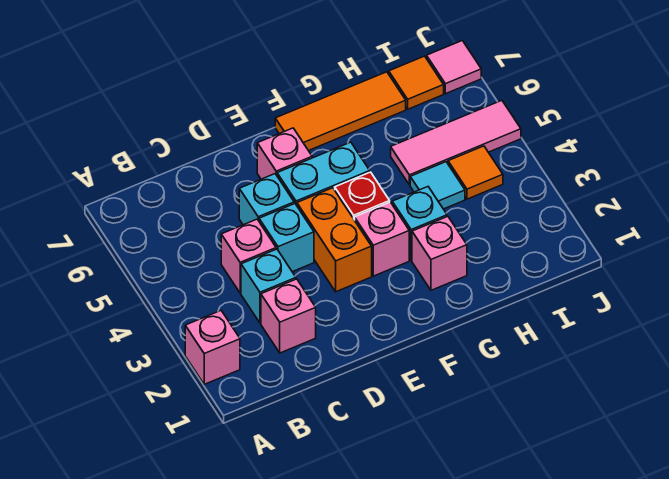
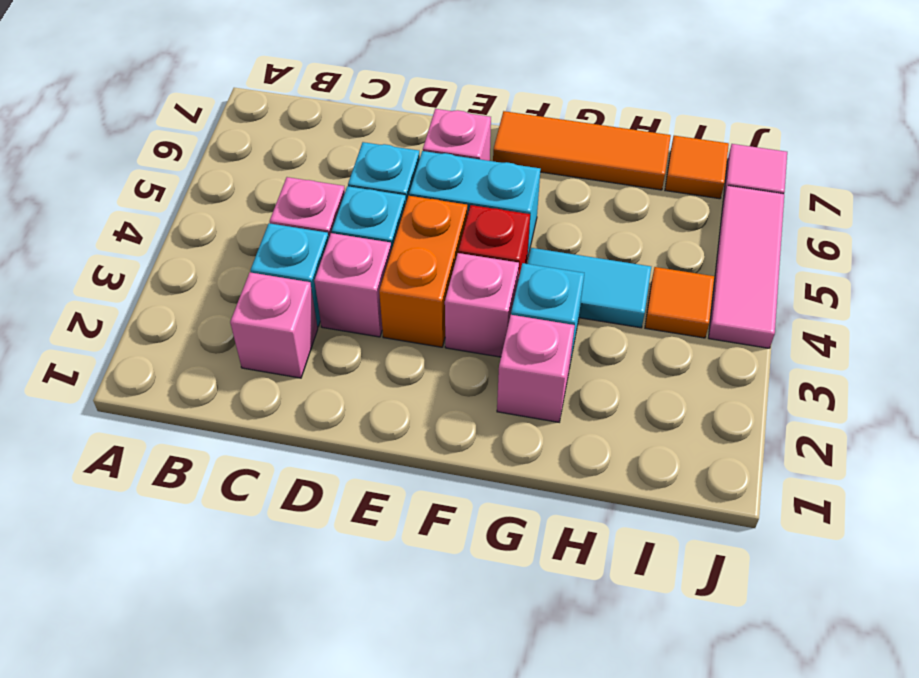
pink 1x1 brick [185,311,240,384] -> pink 1x1 brick moved to [314,233,391,337]
cyan 1x1 tile [410,162,465,209] -> cyan 1x2 tile [527,248,651,328]
pink 1x3 tile [391,100,521,185] -> pink 1x3 tile turned to [709,186,784,348]

